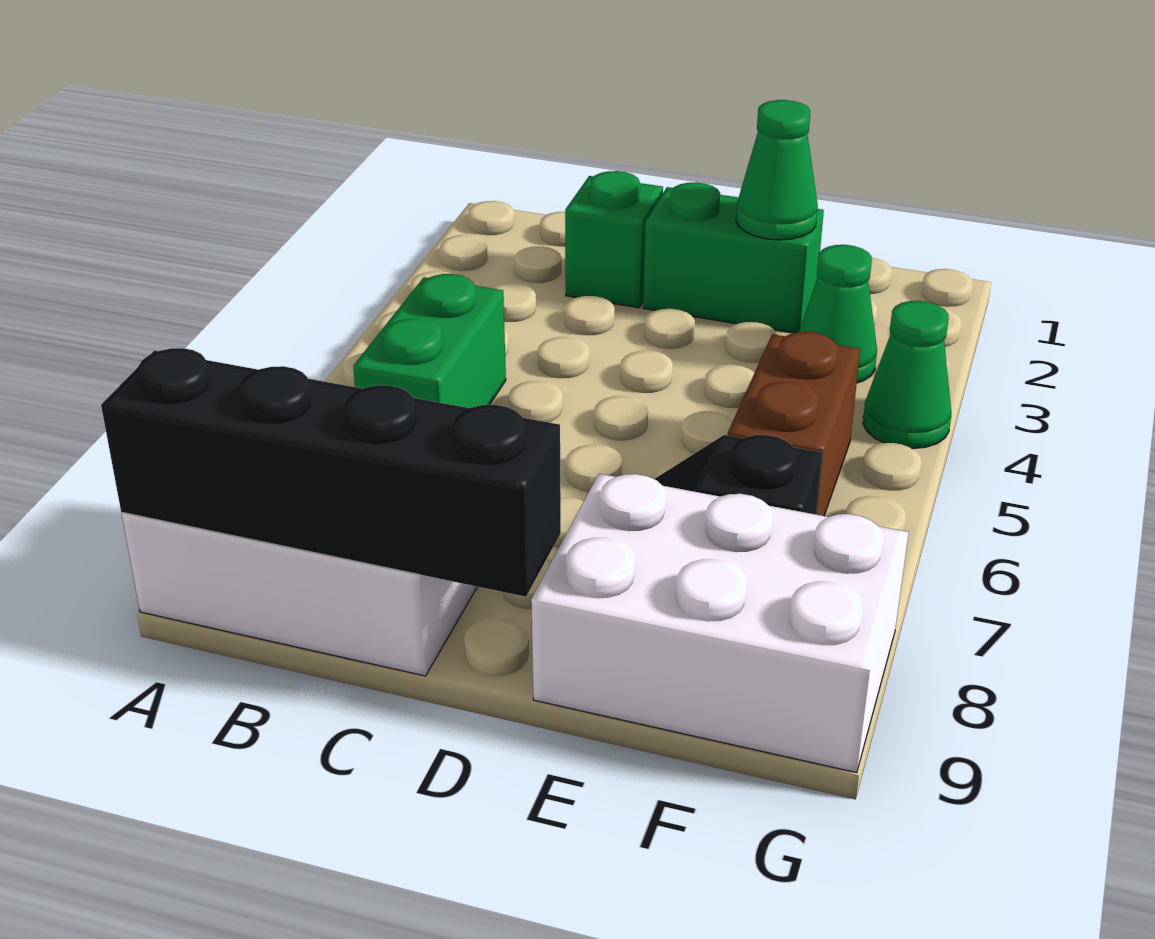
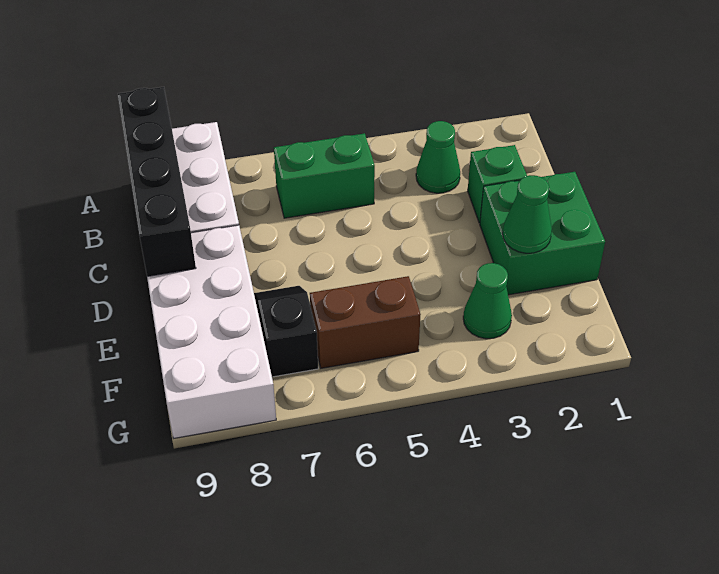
green 1x2 brick [643,182,824,333] -> green 2x2 brick [480,172,605,295]
white 2x3 brick [531,474,909,773] -> white 2x4 brick [147,225,276,438]
green 1x1 cone [863,301,951,449] -> green 1x1 cone moved to [416,121,460,193]

